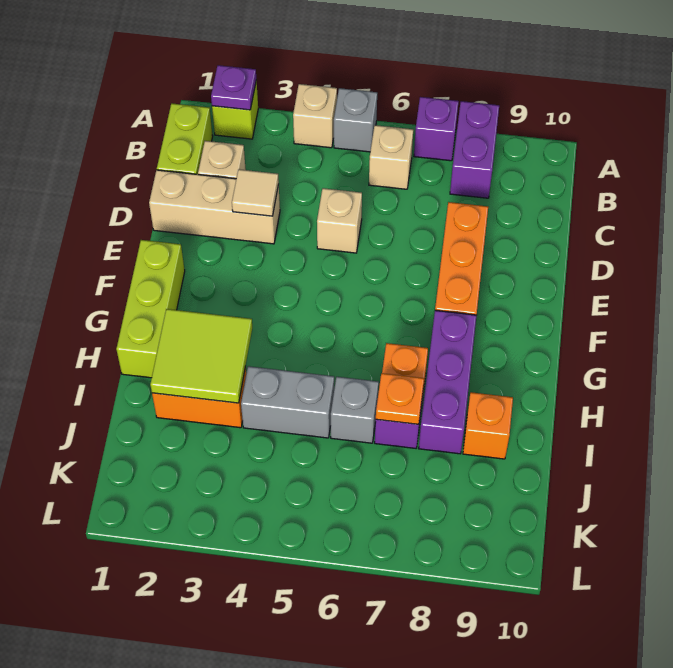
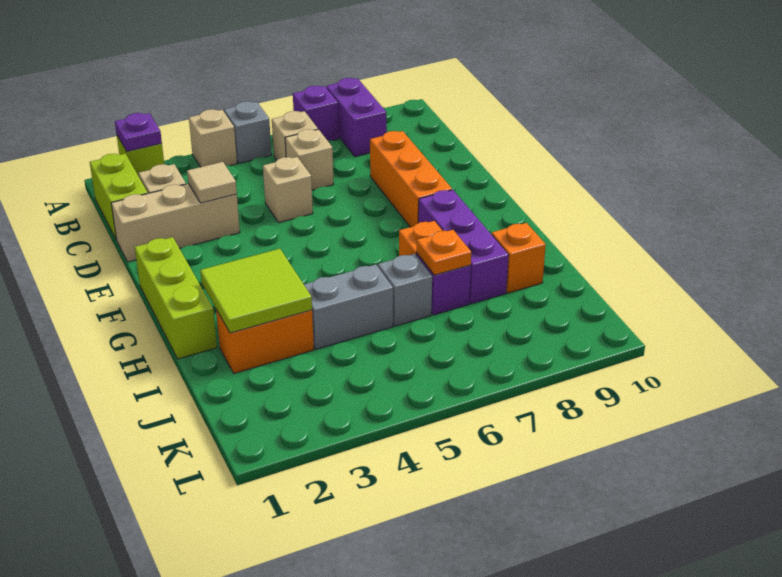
none -> tan 1x1 brick [285,129,334,190]

